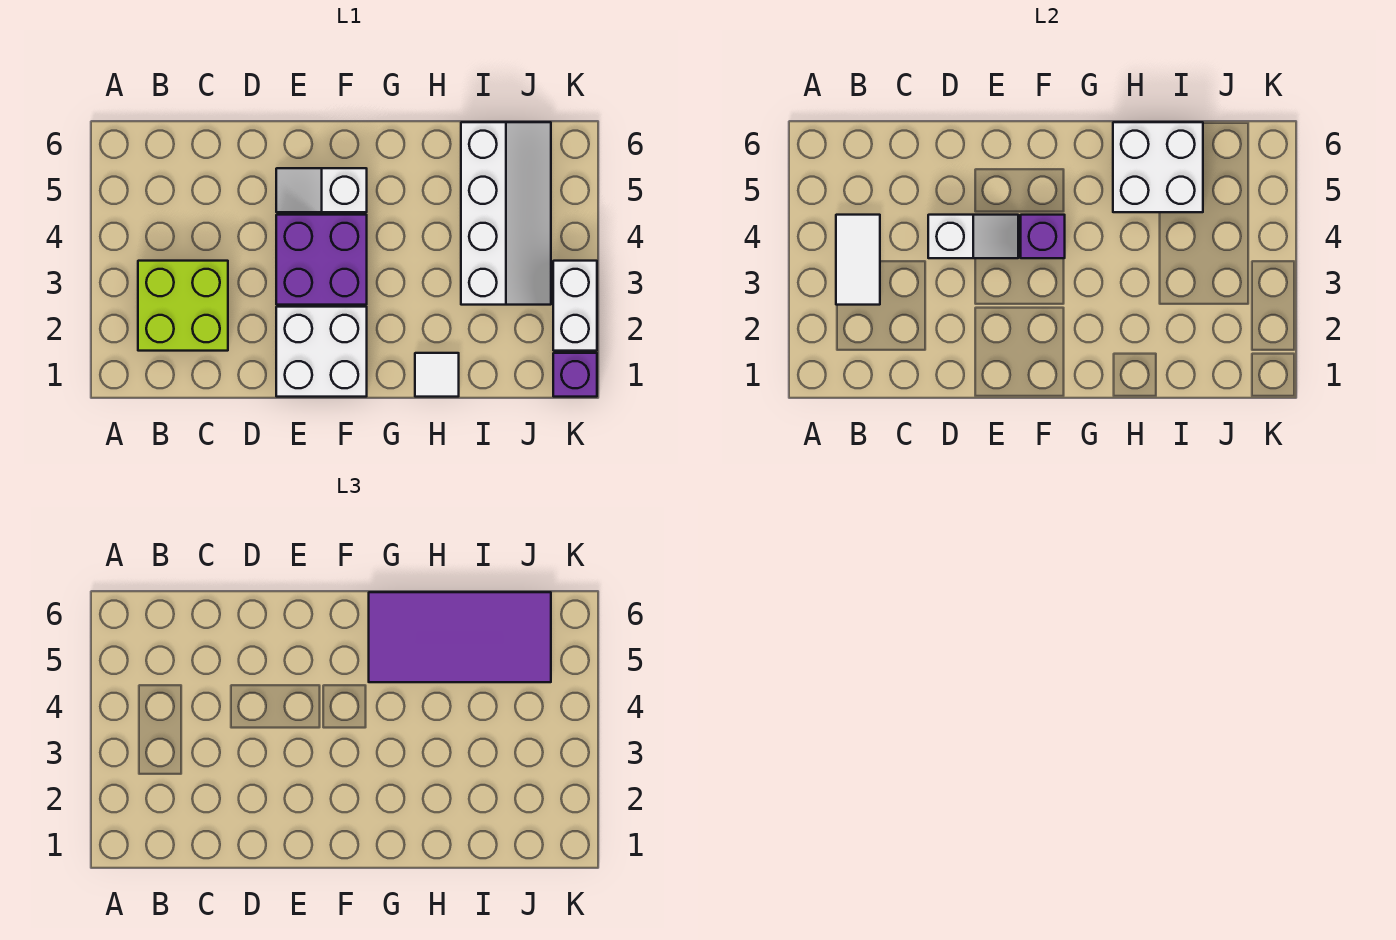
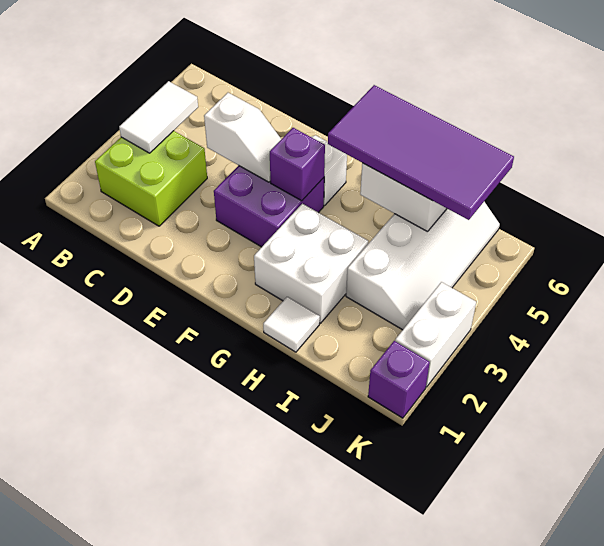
white 2x2 brick [276,307,367,397] -> white 2x2 brick moved to [254,204,368,323]

